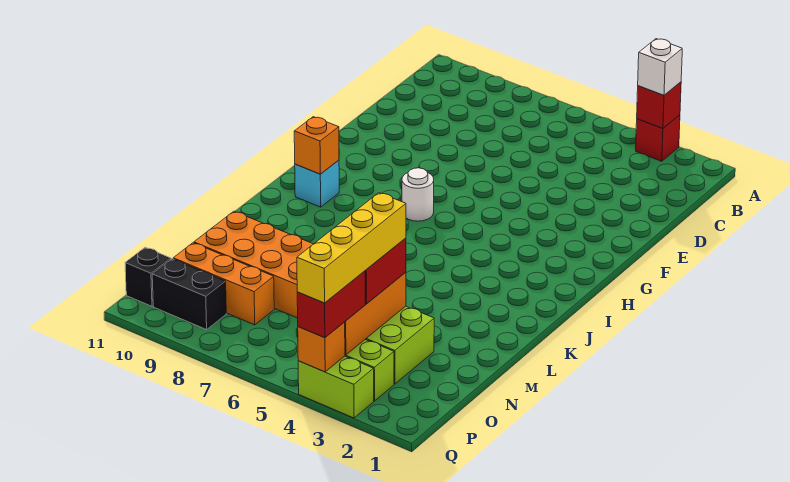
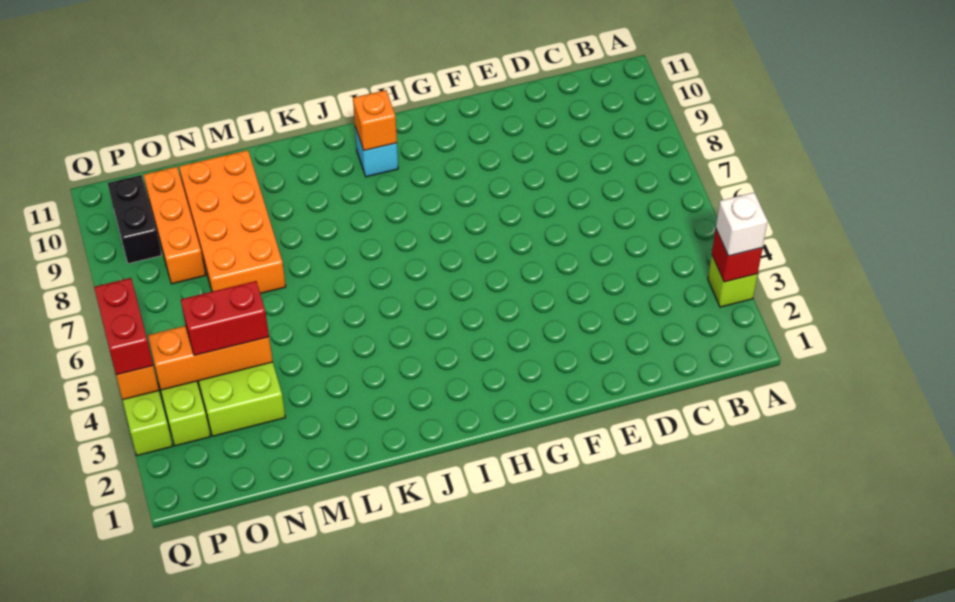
red 1x1 brick [636,115,680,161] -> lime 1x1 brick [708,255,758,307]
white 1x1 round brick [402,168,434,221] -> none
yellow 1x4 brick [297,193,406,303] -> none
red 1x2 brick [297,271,365,338] -> red 1x2 brick turned to [94,278,153,375]
black 1x1 brick [125,247,171,306] -> none

